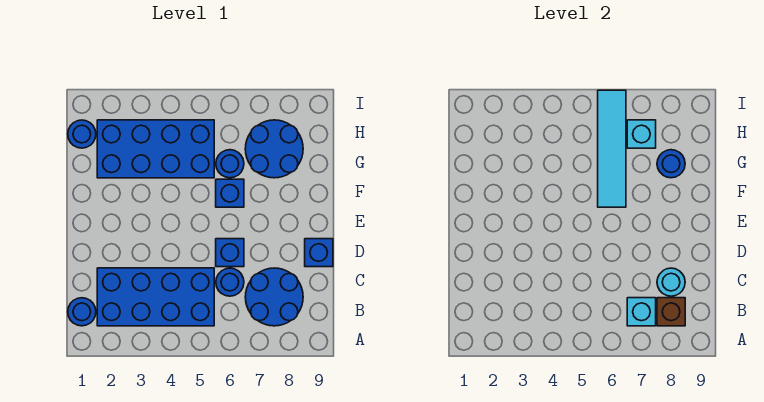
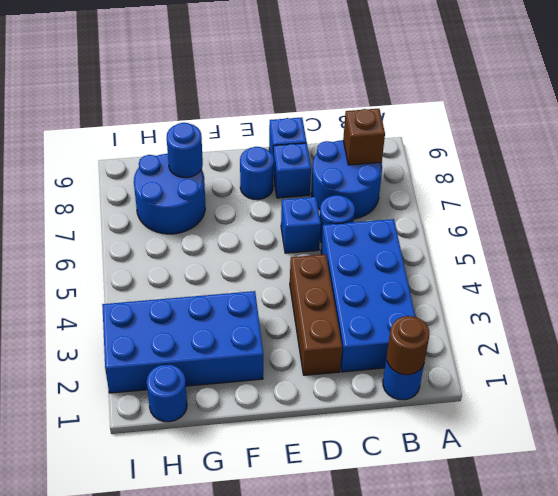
none -> brown 1x1 round brick [387,316,429,375]
cyan 1x1 brick [627,298,656,326] -> none
cyan 1x1 round brick [657,268,685,296] -> none
none -> brown 1x3 brick [290,254,342,375]
blue 1x1 brick [216,179,244,207] -> blue 1x1 brick moved to [273,143,311,198]
cyan 1x4 tile [598,90,626,207] -> none
blue 2x4 brick [97,120,214,178] -> blue 2x4 brick turned to [102,291,263,393]
blue 1x1 round brick [216,150,244,178] -> blue 1x1 round brick moved to [240,147,274,200]
cyan 1x1 brick [627,120,656,148] -> none

